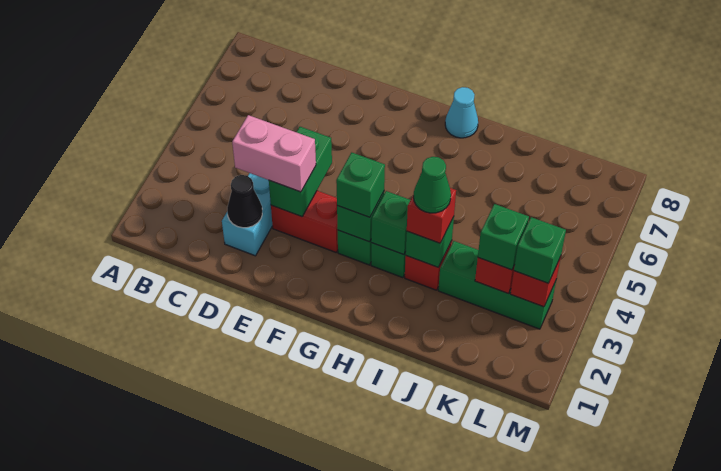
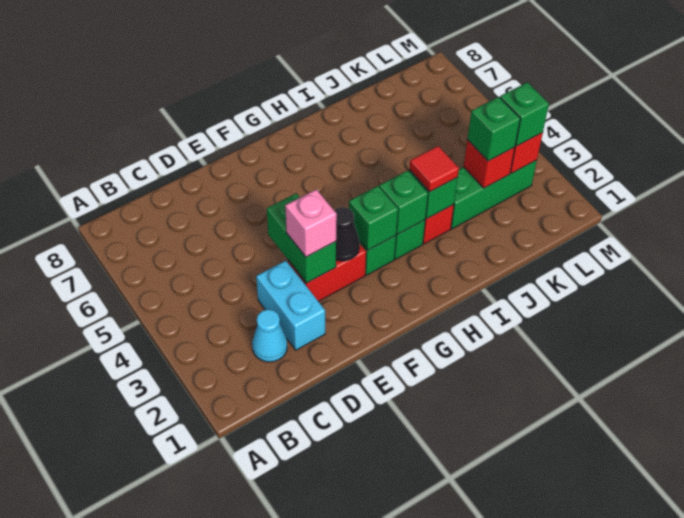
black 1x1 cone [227,175,262,228] -> black 1x1 cone moved to [334,207,360,261]
pink 1x2 brick [232,115,316,192] -> pink 1x1 brick [285,189,337,257]
green 1x1 brick [336,152,385,217] -> none
cyan 1x1 cone [445,87,478,138] -> cyan 1x1 cone moved to [252,309,287,362]
red 1x1 brick [407,188,456,243] -> red 1x1 tile [409,146,459,192]
green 1x1 cone [413,157,451,213] -> none

